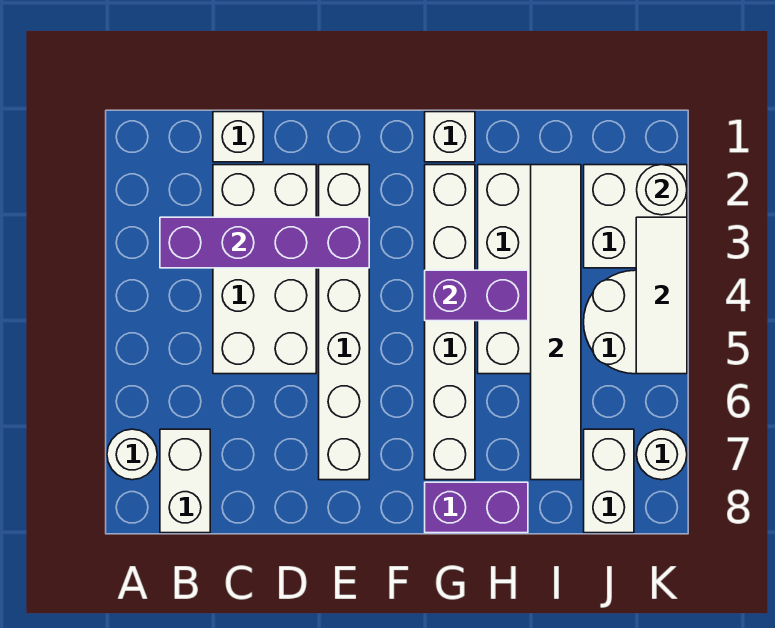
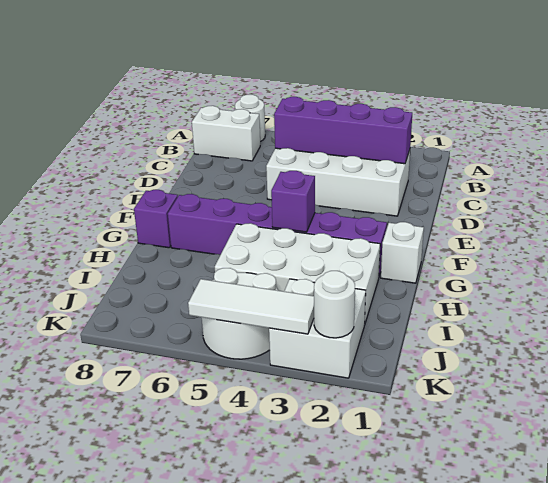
purple 1x4 brick [160,217,369,268] -> purple 1x4 brick turned to [274,97,412,164]
white 1x1 brick [213,112,263,162] -> none
white 1x6 brick [319,165,369,480] -> none
white 1x6 brick [425,165,475,480] -> purple 1x6 brick [168,194,387,276]
purple 1x2 brick [425,270,528,321] -> purple 1x1 brick [271,171,315,232]
purple 1x2 brick [425,482,528,533] -> purple 1x1 brick [134,190,178,248]
white 1x6 tile [531,165,581,480] -> none
white 1x2 brick [584,429,634,533] -> none
white 1x1 round brick [637,429,687,480] -> none

